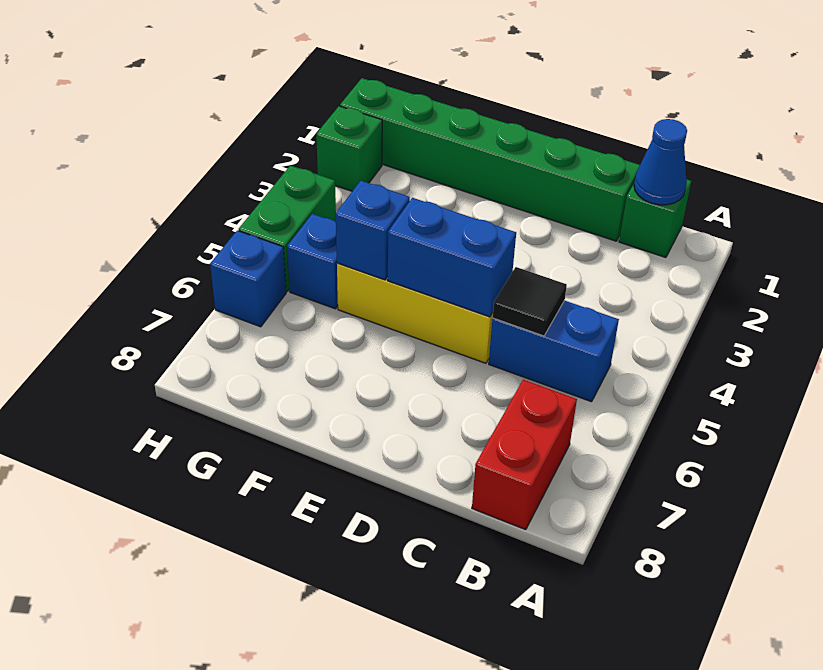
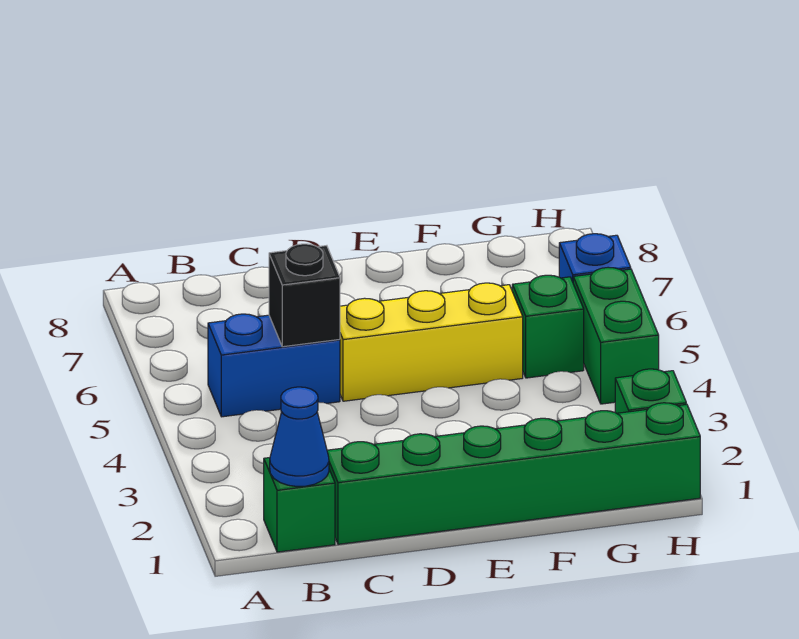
red 1x2 brick [472,380,577,530] -> none
black 1x1 tile [493,267,567,336] -> black 1x1 brick [269,244,340,347]
blue 1x2 brick [388,198,516,317] -> none
blue 1x1 brick [336,181,410,280] -> none
blue 1x1 brick [287,214,338,309] -> green 1x1 brick [512,275,584,378]

